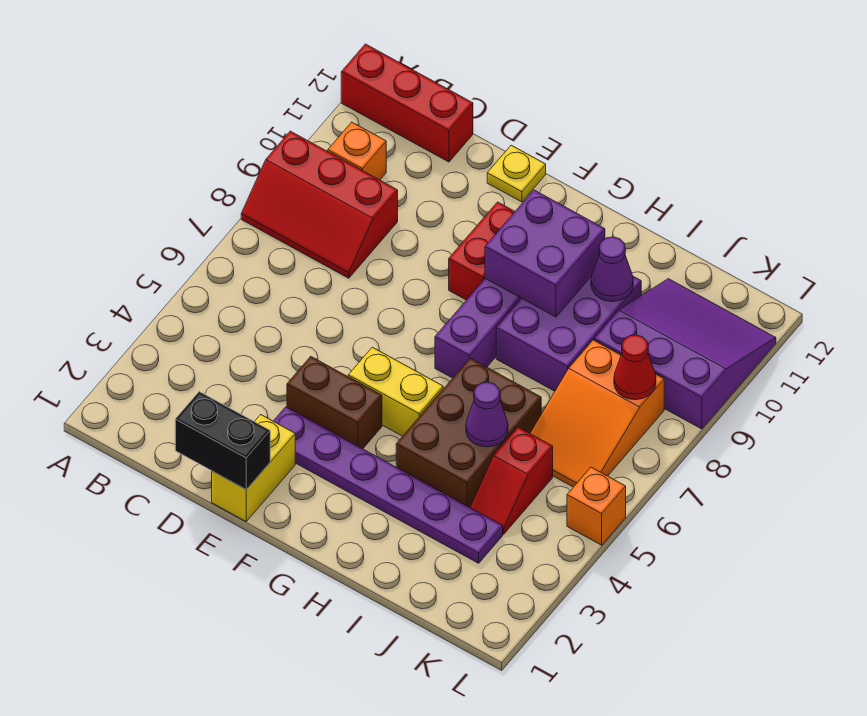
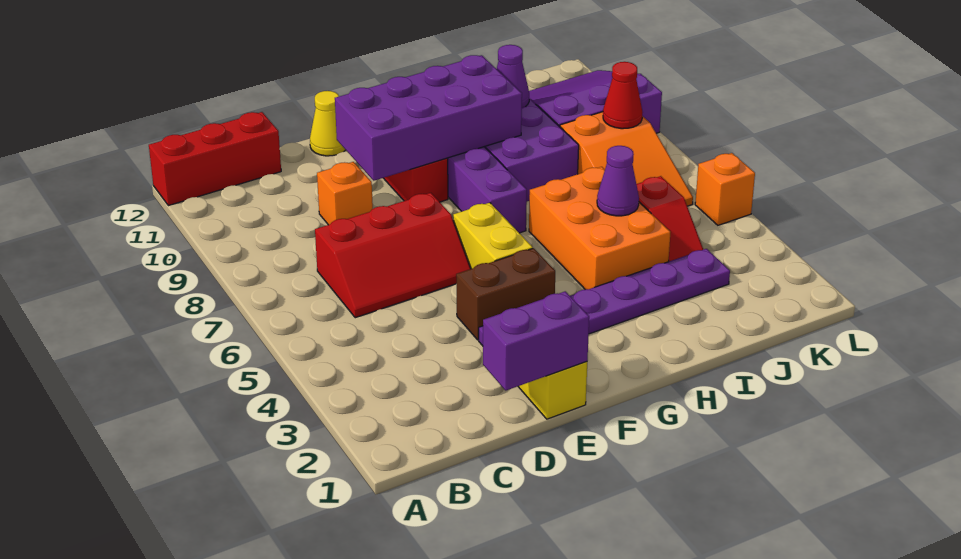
red 2x3 slope [241,131,398,278] -> red 2x3 slope moved to [315,193,471,318]
orange 1x1 brick [328,122,386,180] -> orange 1x1 brick moved to [317,162,373,225]
black 1x2 brick [175,392,270,490] -> purple 1x2 brick [483,291,589,390]
yellow 1x1 plate [487,145,546,202] -> yellow 1x1 cone [310,91,345,156]
yellow 1x2 brick [348,347,443,436] -> yellow 1x2 brick turned to [453,203,533,269]
purple 2x2 brick [485,190,605,317] -> purple 2x4 brick [335,55,522,181]
brown 2x3 brick [396,358,541,507] -> orange 2x3 brick [529,167,670,290]

